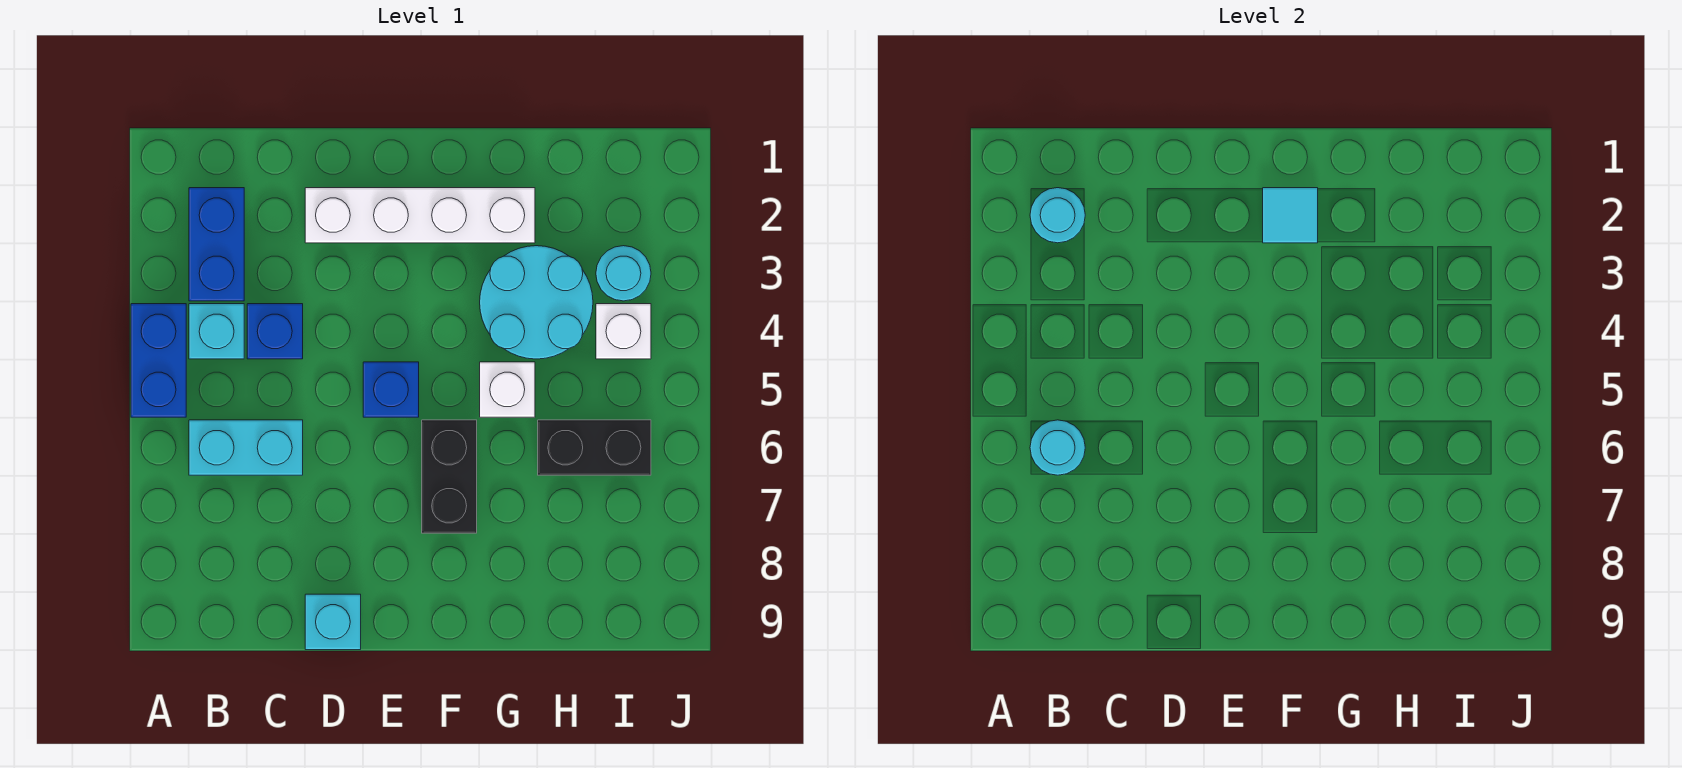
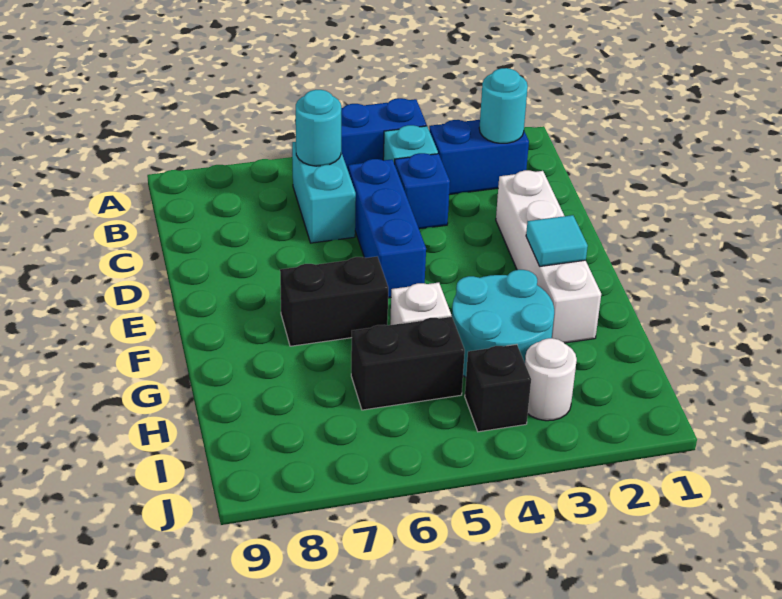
cyan 1x1 brick [305,594,361,650] -> none
blue 1x1 brick [363,362,419,417] -> blue 1x3 brick [348,159,426,298]
black 1x2 brick [538,420,651,475] -> black 1x2 brick turned to [351,316,465,410]
cyan 1x1 round brick [596,246,651,301] -> white 1x1 round brick [525,338,577,421]
white 1x1 brick [596,304,651,359] -> black 1x1 brick [465,344,531,432]

